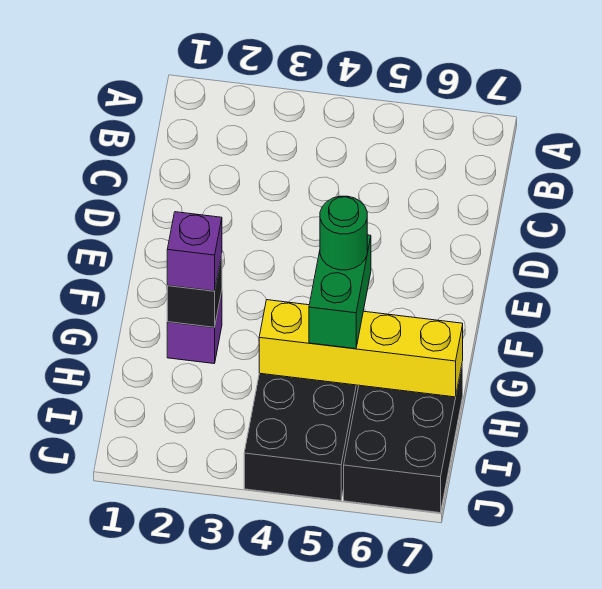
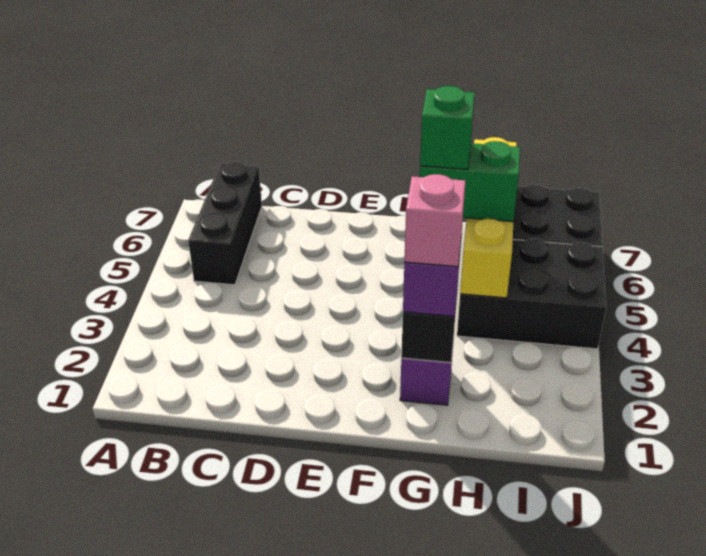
none -> black 1x3 brick [188,162,262,285]
none -> pink 1x1 brick [404,174,466,267]
green 1x1 round brick [320,196,367,270] -> green 1x1 brick [420,86,475,169]

